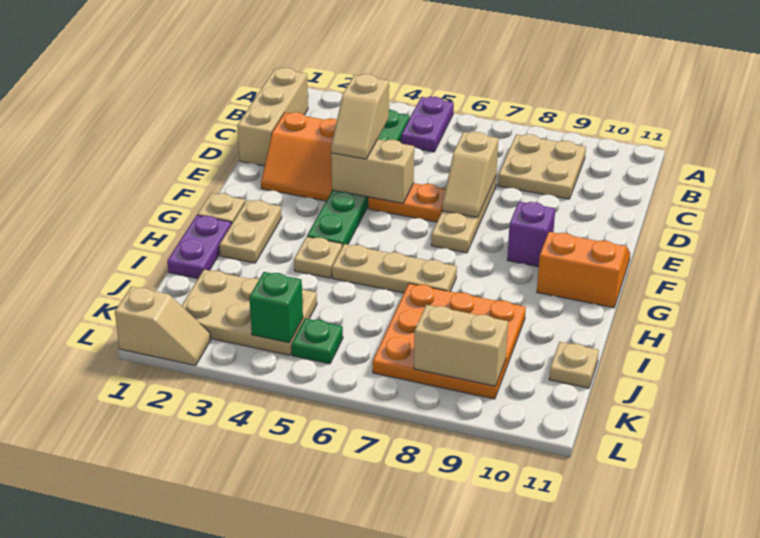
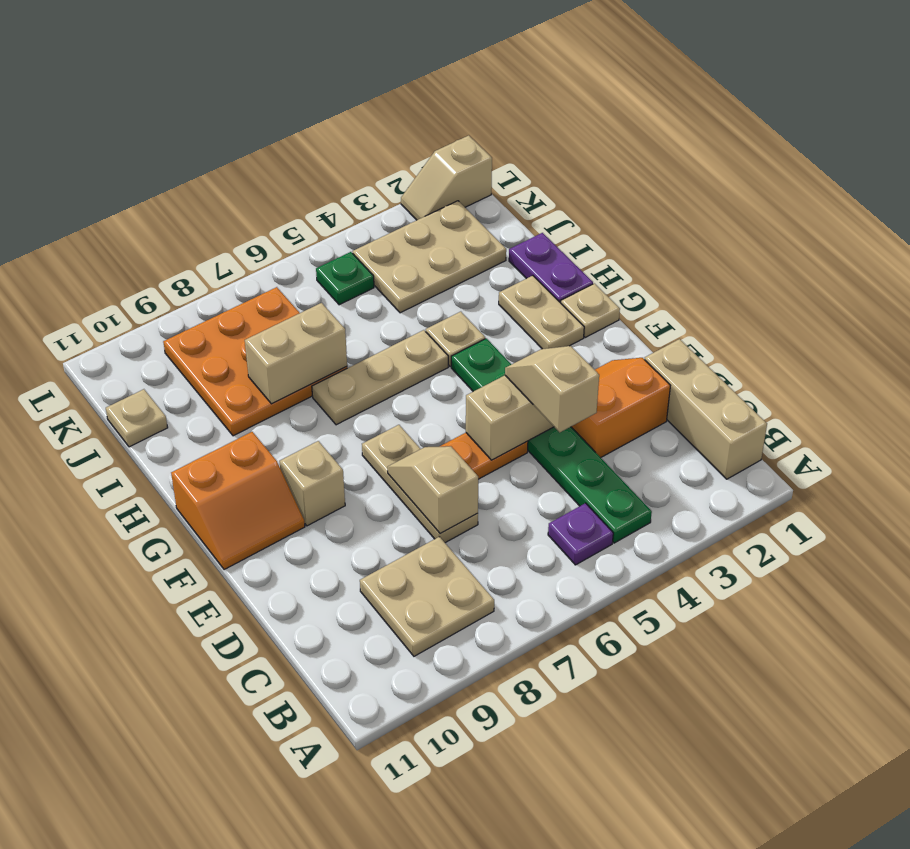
purple 1x2 plate [401,96,454,152] -> purple 1x1 plate [548,503,613,565]
purple 1x1 brick [507,202,555,267] -> tan 1x1 brick [279,441,345,526]
green 1x1 brick [249,272,303,343] -> none
tan 1x2 brick [414,305,508,386] -> tan 1x2 brick moved to [245,303,347,404]

